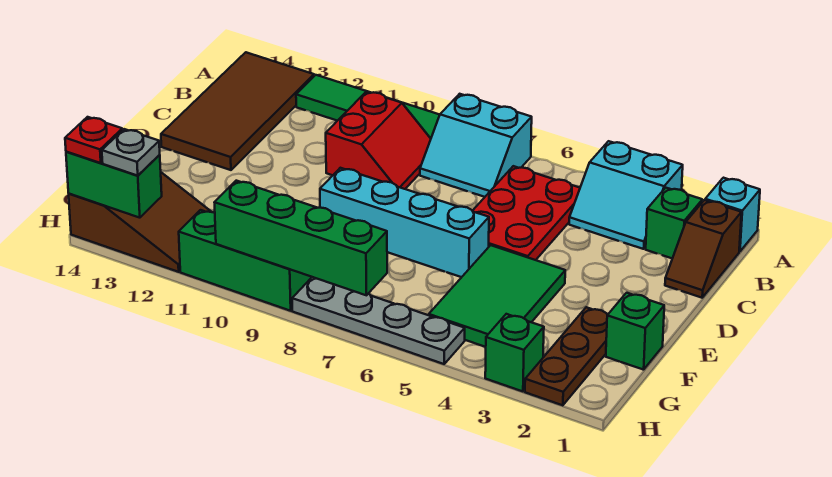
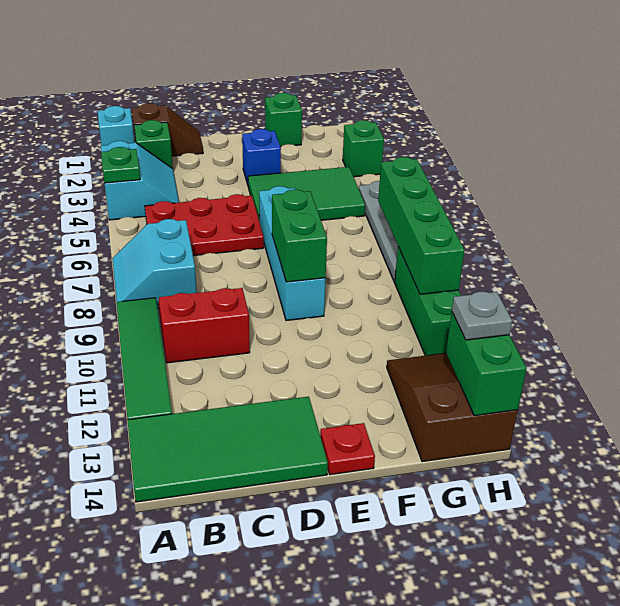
none -> green 1x1 plate [101,147,140,183]
cyan 2x2 slope [420,94,532,197] -> cyan 2x2 slope turned to [112,219,197,309]
brown 2x4 tile [161,52,314,170] -> green 2x4 tile [128,397,328,502]
none -> blue 1x1 brick [242,129,281,185]
none -> green 1x2 brick [272,190,327,282]
brown 1x3 plate [525,307,607,405] -> none
red 1x1 plate [65,117,122,163] -> red 1x1 plate moved to [320,423,375,475]

